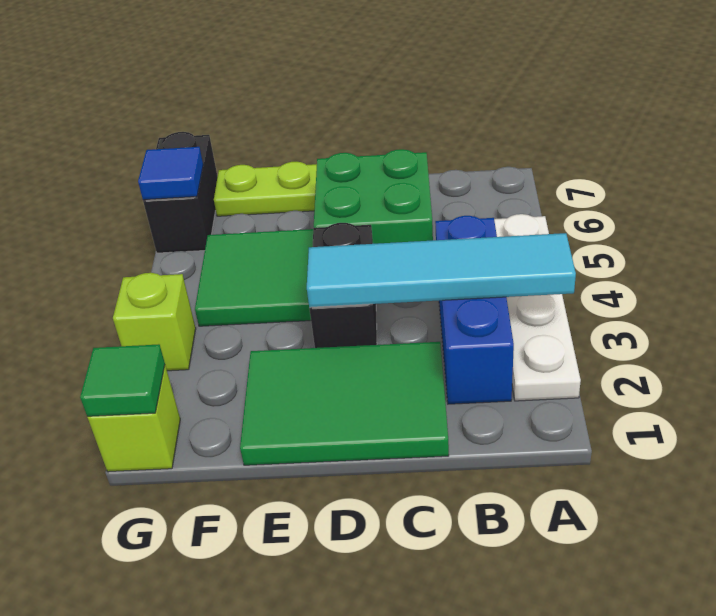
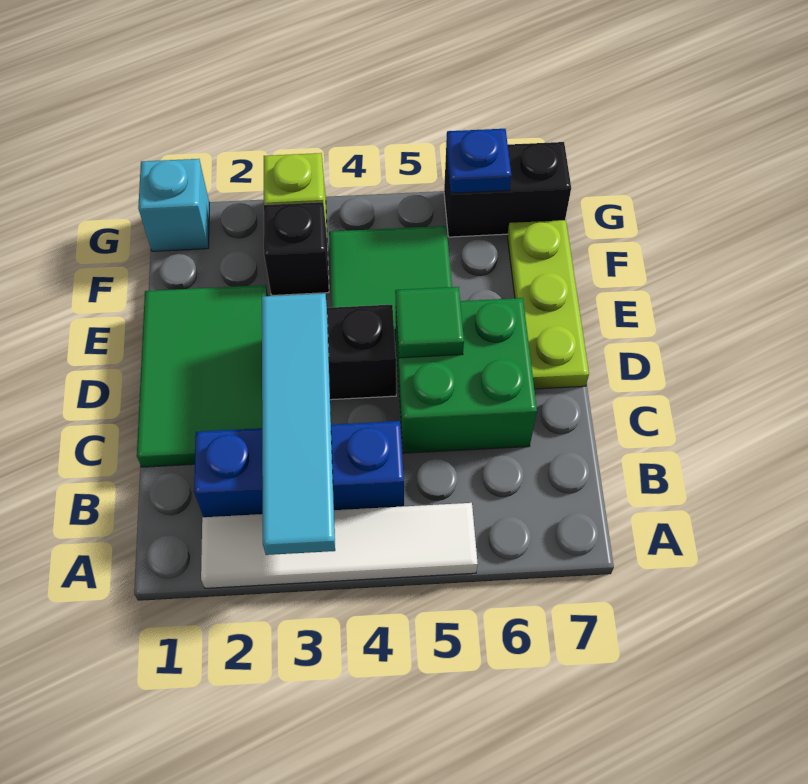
white 1x4 plate [494,214,581,401] -> white 1x4 tile [201,503,478,588]
none -> black 1x1 brick [264,202,329,295]
lime 1x1 brick [87,365,180,472] -> cyan 1x1 brick [138,159,209,251]
green 1x1 tile [80,344,165,416] -> green 1x1 tile moved to [395,287,464,358]
blue 1x1 tile [138,147,203,200] -> blue 1x1 plate [446,129,511,193]

